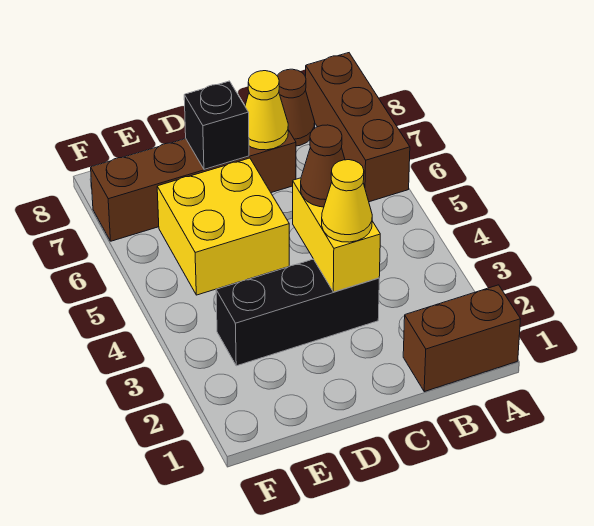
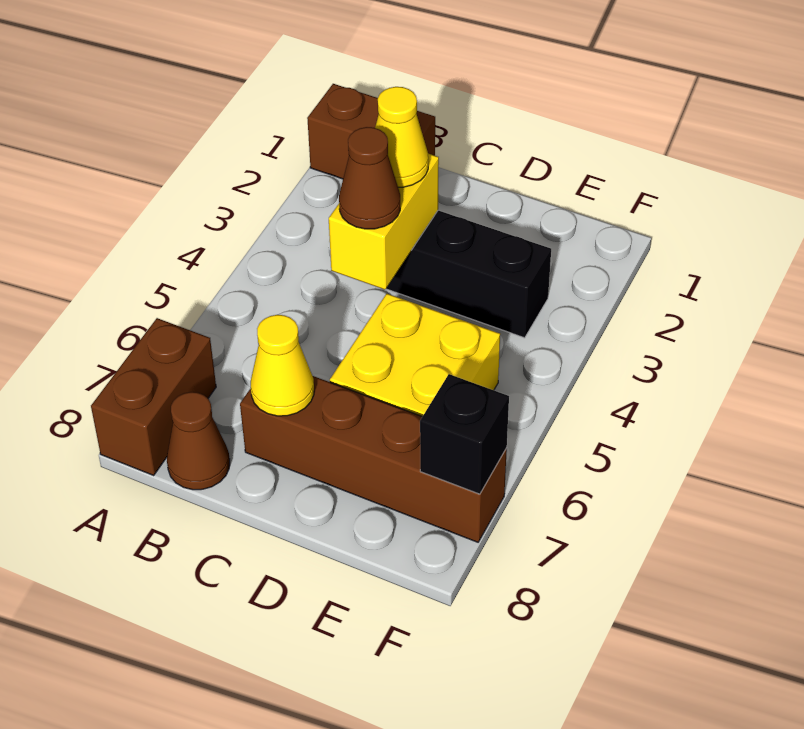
brown 1x3 brick [306,53,410,202] -> brown 1x2 brick [91,318,216,475]
black 1x1 brick [184,81,249,169] -> black 1x1 brick moved to [420,374,509,494]

